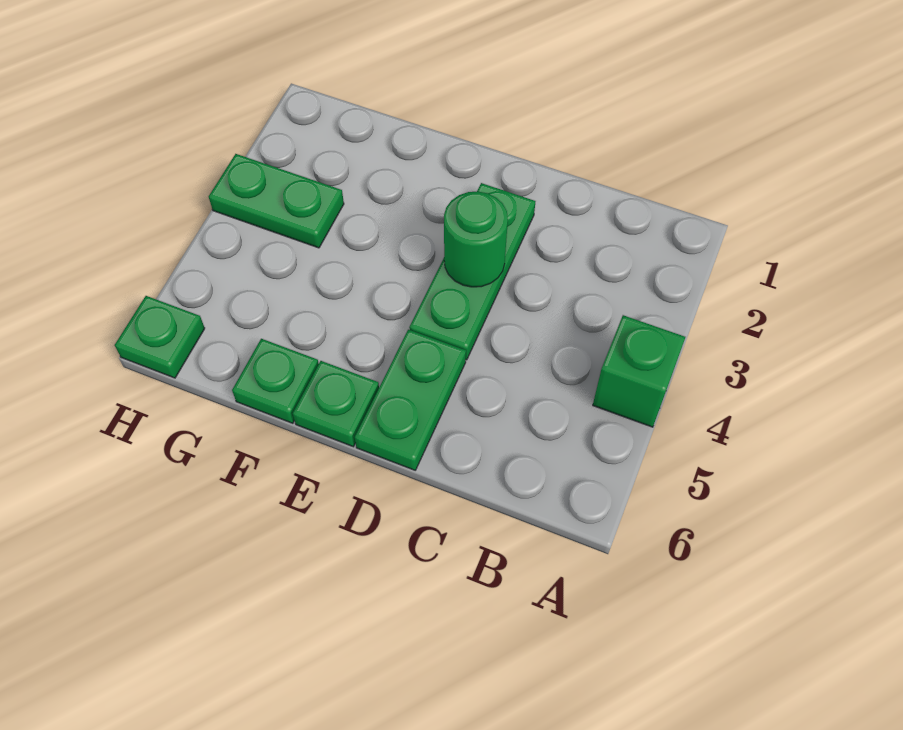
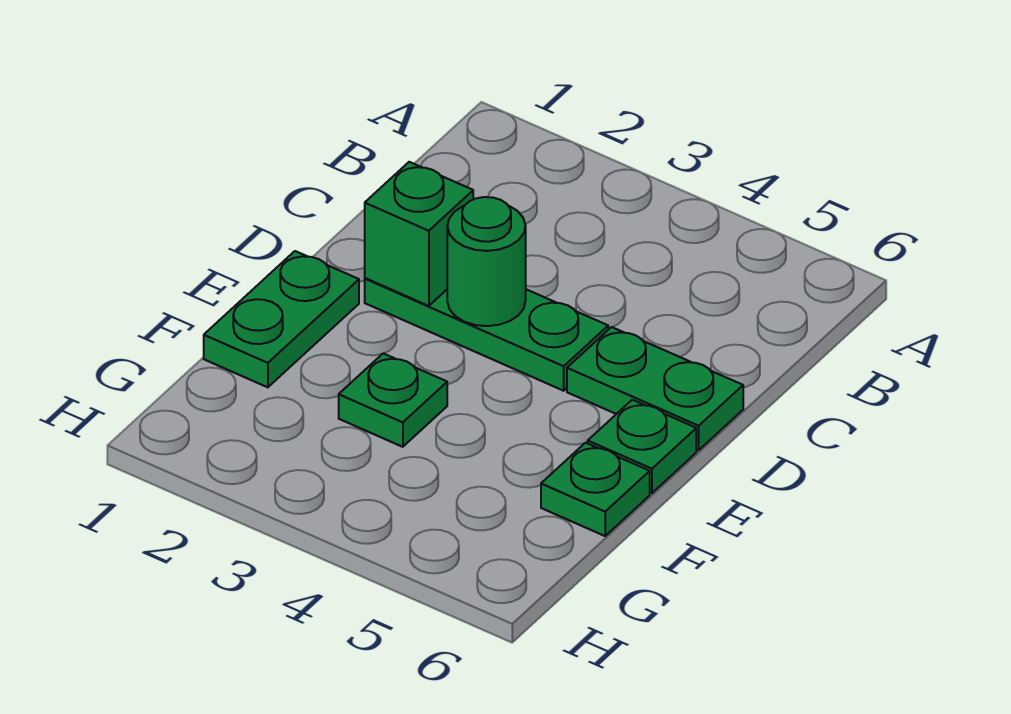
green 1x1 brick [593,315,685,427] -> green 1x1 brick moved to [365,162,473,306]
green 1x2 plate [209,154,344,248] -> green 1x2 plate moved to [204,251,359,387]
green 1x1 plate [115,296,205,378] -> green 1x1 plate moved to [339,353,447,447]

